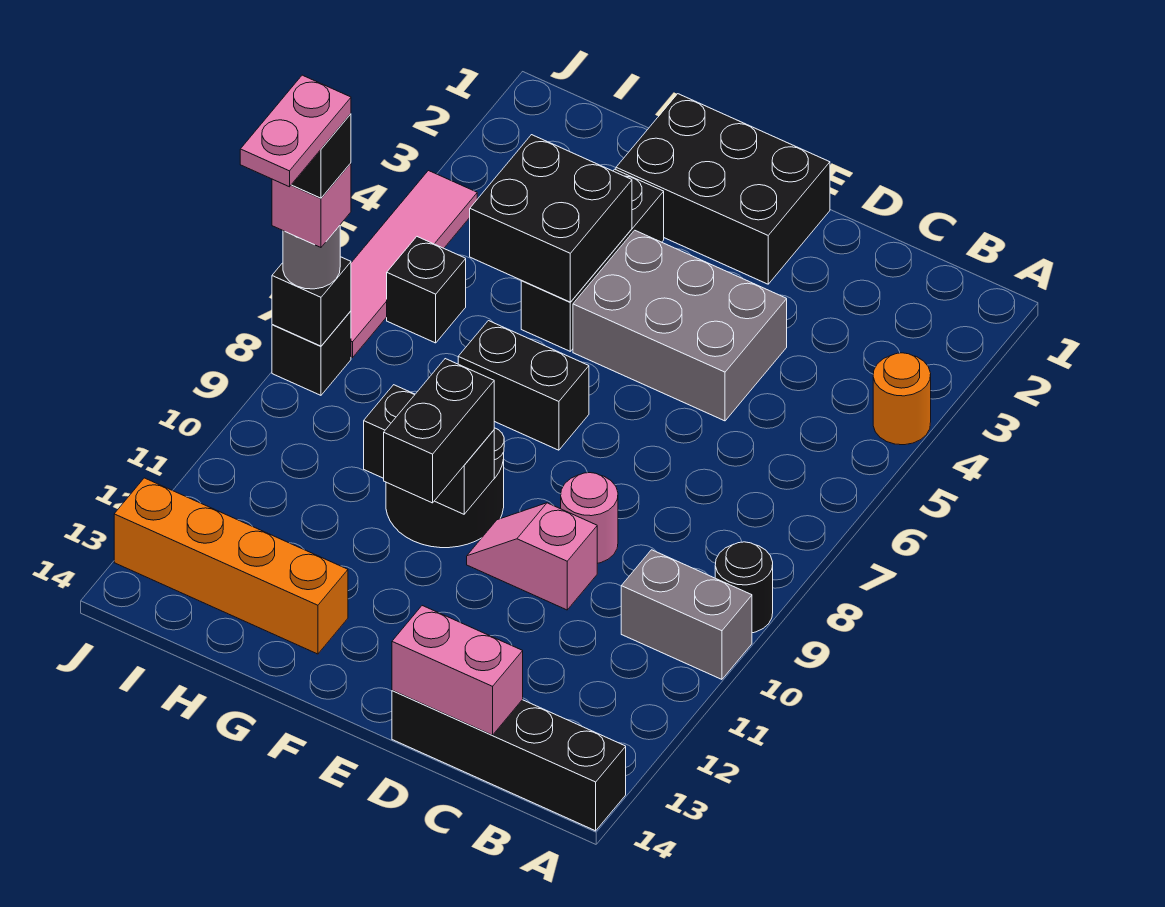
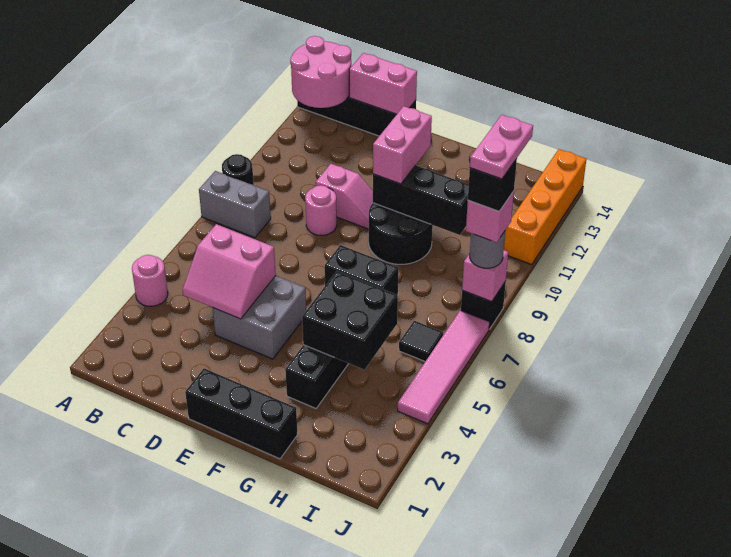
orange 1x1 round brick [873,353,931,445] -> pink 1x1 round brick [132,255,168,306]
grey 1x2 brick [621,550,752,679] -> grey 1x2 brick moved to [199,171,271,238]
none -> pink 2x2 round brick [290,36,351,108]
none -> pink 2x2 slope [182,224,276,319]
grey 2x3 brick [573,230,787,421] -> grey 2x2 brick [213,276,306,359]
black 2x3 brick [616,94,830,284] -> black 1x3 brick [185,368,298,459]
black 1x2 brick [364,385,494,514] -> black 1x3 brick [373,165,469,235]
black 1x2 brick [384,359,494,503] -> pink 1x2 brick [373,106,432,184]
orange 1x4 brick [114,478,348,654] -> orange 1x4 brick turned to [504,149,586,265]
black 1x1 brick [387,237,466,343] -> black 1x1 tile [399,321,443,361]
black 1x1 brick [272,257,351,346] -> pink 1x1 brick [462,250,508,302]

